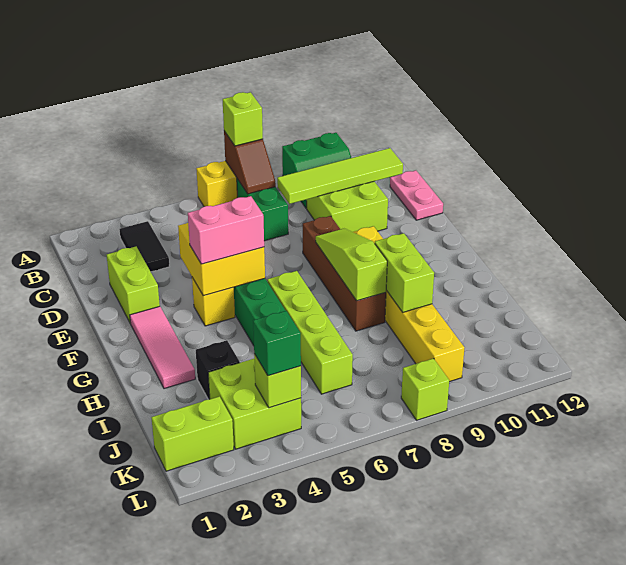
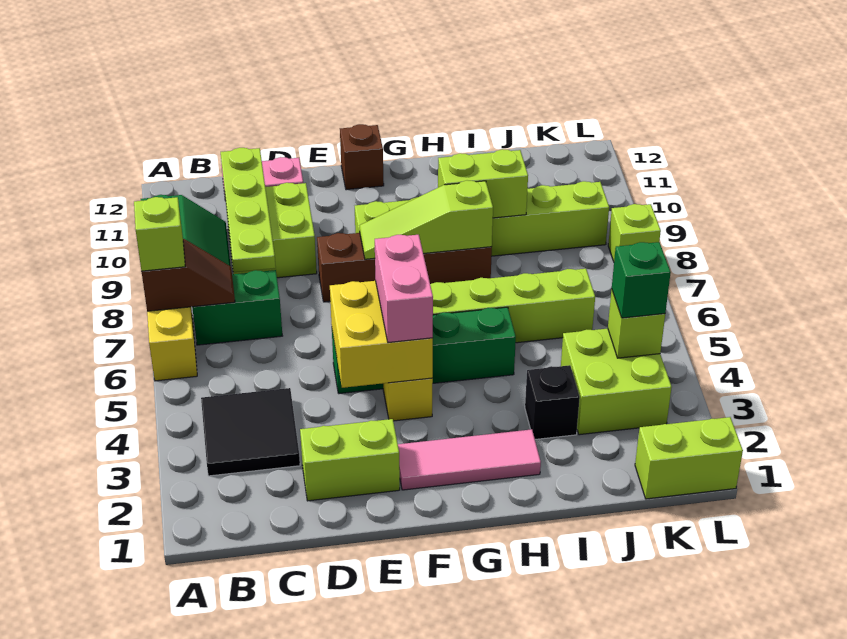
black 1x2 tile [119,221,169,272] -> black 2x2 tile [201,388,300,476]
lime 1x4 tile [277,148,403,204] -> lime 1x4 plate [221,148,276,272]
yellow 1x6 brick [353,226,464,382] -> lime 1x6 brick [355,181,609,256]
none -> brown 1x1 brick [340,124,384,190]
lime 1x2 brick [151,396,234,471] -> lime 1x2 brick turned to [635,417,743,499]

